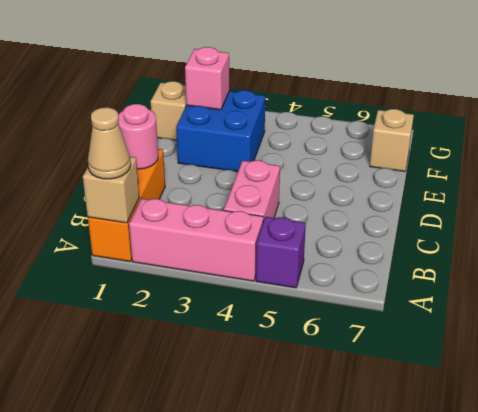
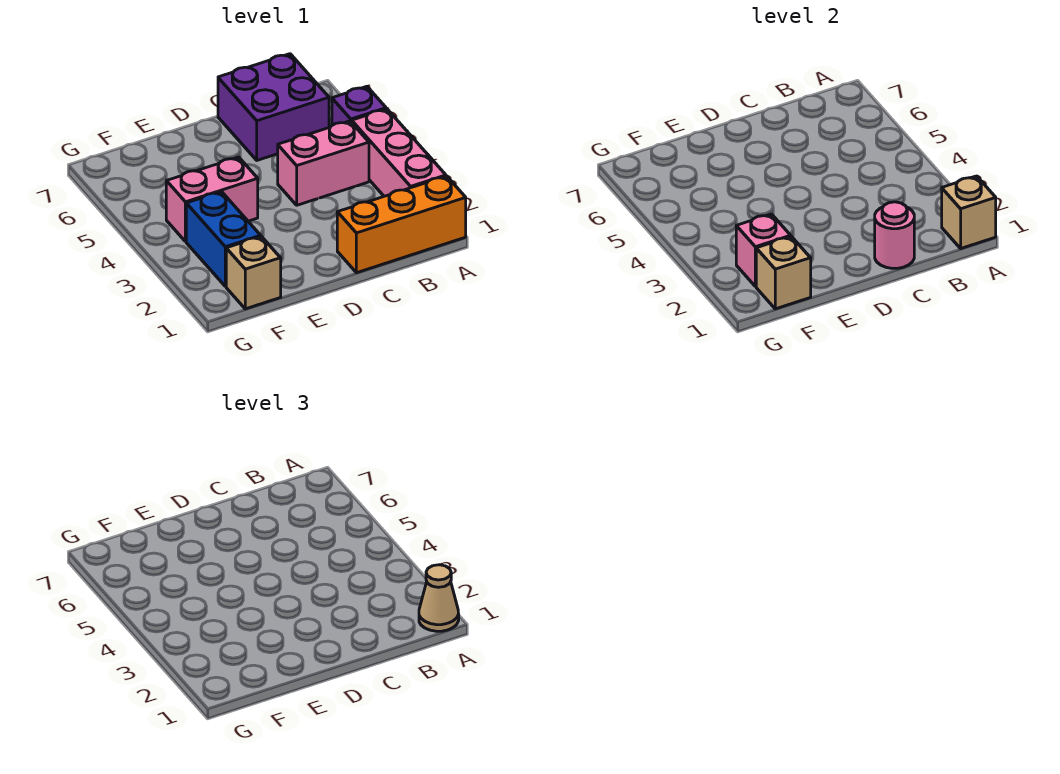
none -> purple 2x2 brick [218,54,329,160]
blue 2x2 brick [176,90,265,172] -> blue 1x2 brick [186,192,261,286]
none -> pink 1x2 brick [166,157,258,242]
tan 1x1 brick [370,109,414,171] -> tan 1x1 brick moved to [756,237,811,309]

